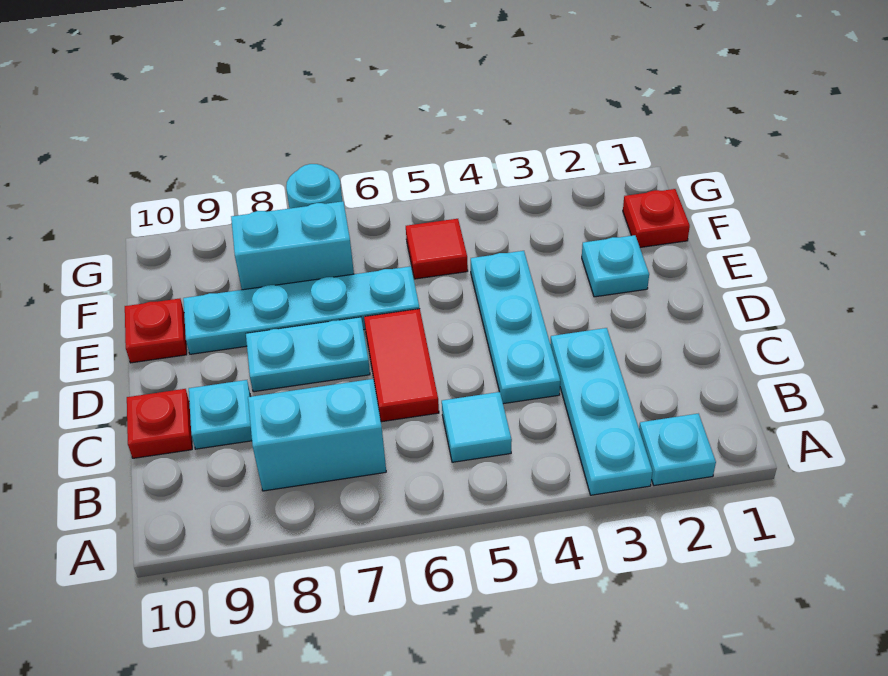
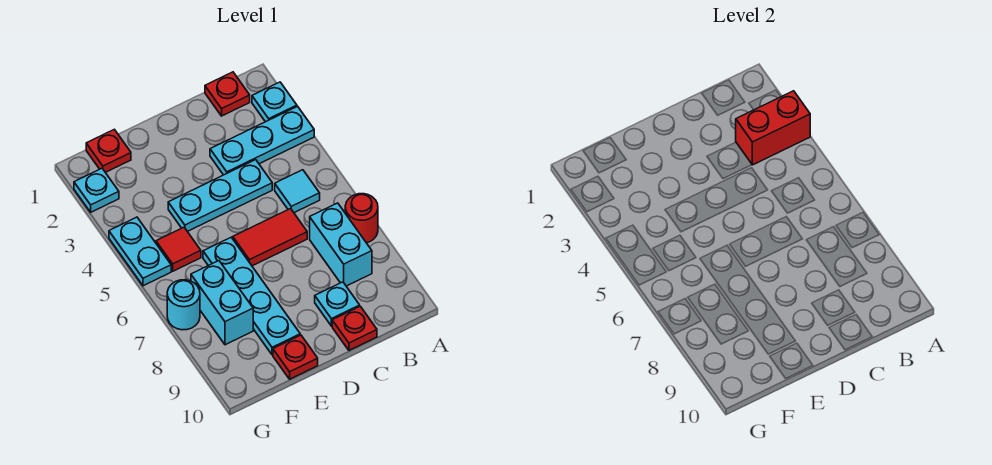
none -> red 1x2 brick [736,91,810,165]
none -> red 1x1 round brick [345,194,378,243]
none -> red 1x1 plate [205,72,250,116]
cyan 1x2 plate [246,317,370,392] -> cyan 1x2 plate moved to [109,217,171,286]
cyan 1x1 plate [582,235,649,297] -> cyan 1x1 plate moved to [74,168,119,212]

